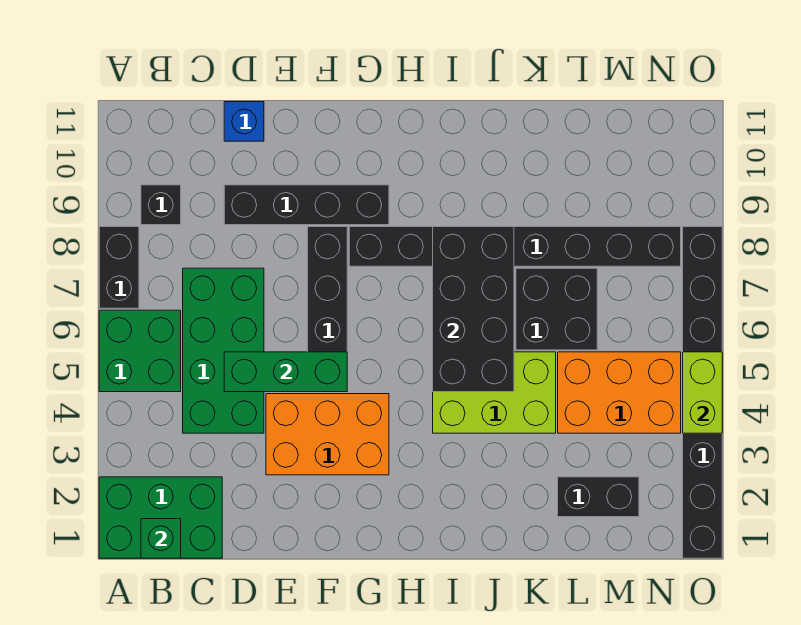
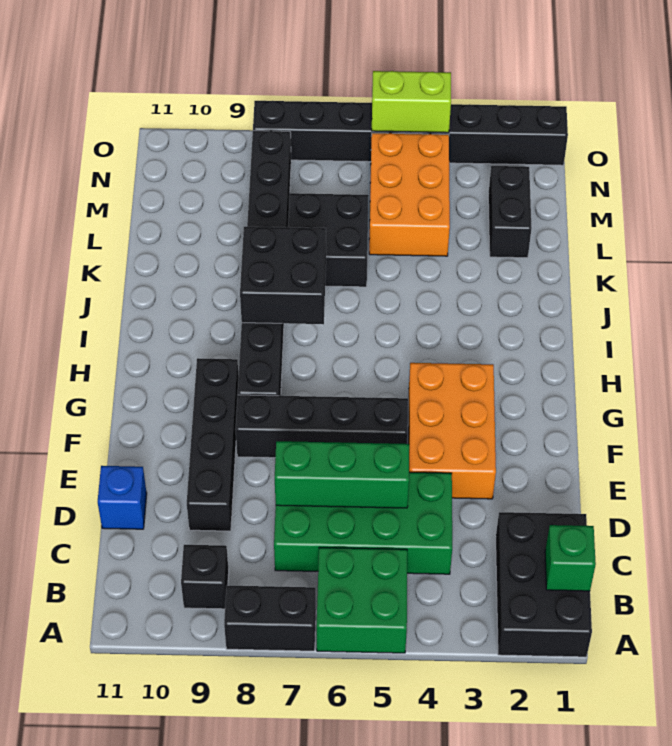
green 2x3 brick [99,477,222,558] -> black 2x3 brick [496,512,592,657]
green 1x3 brick [224,352,347,392] -> green 1x3 brick turned to [275,441,409,508]
lime 2x3 brick [433,352,556,433] -> none
black 2x4 brick [433,227,514,392] -> black 2x2 brick [240,227,326,324]

